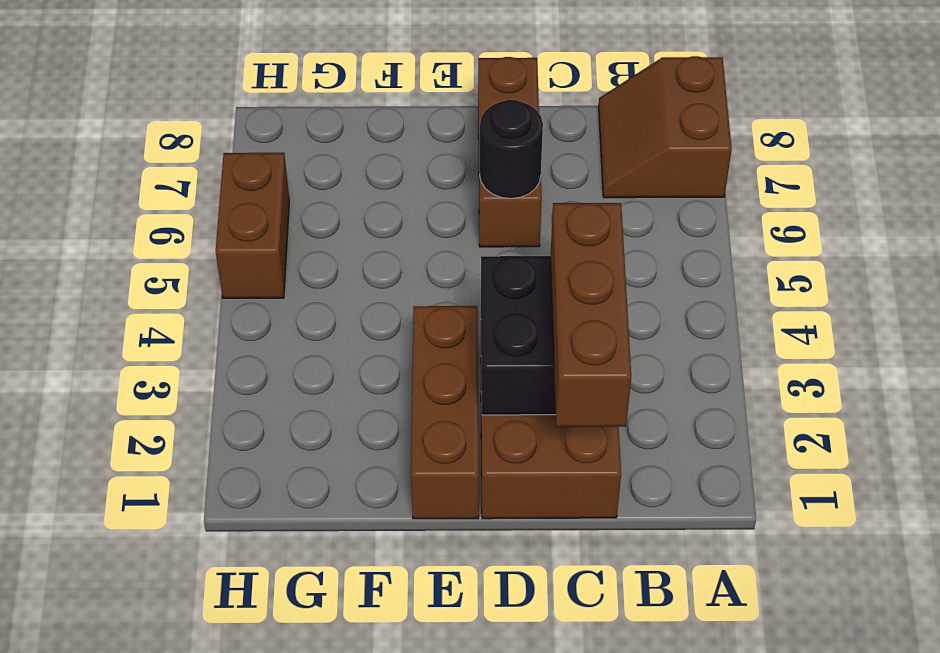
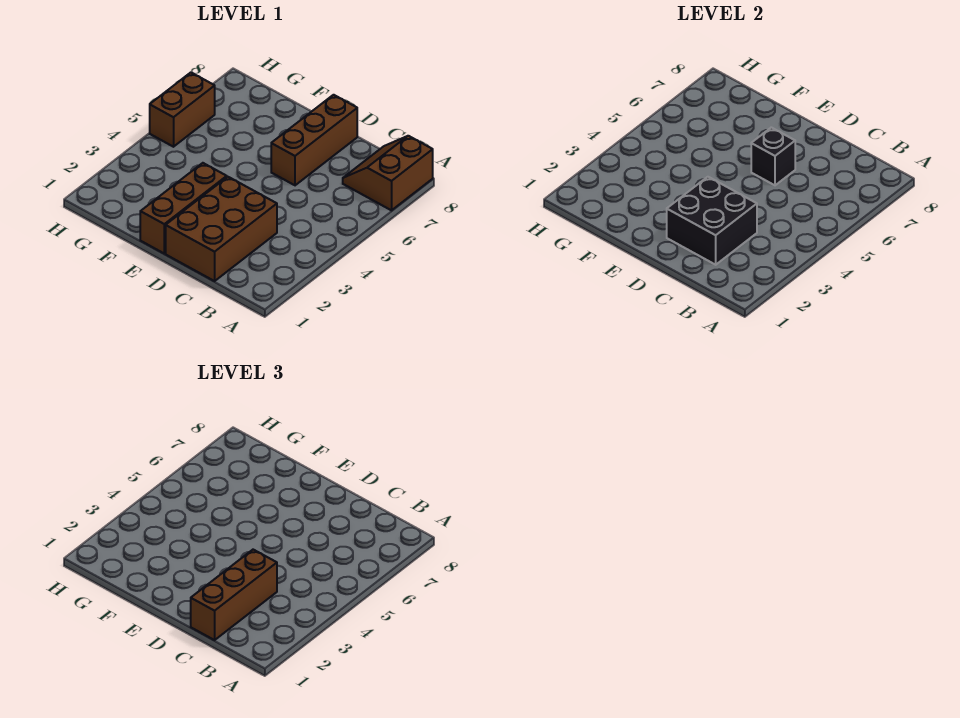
black 1x1 round brick [480,100,543,199] -> black 1x1 brick [751,127,795,185]

